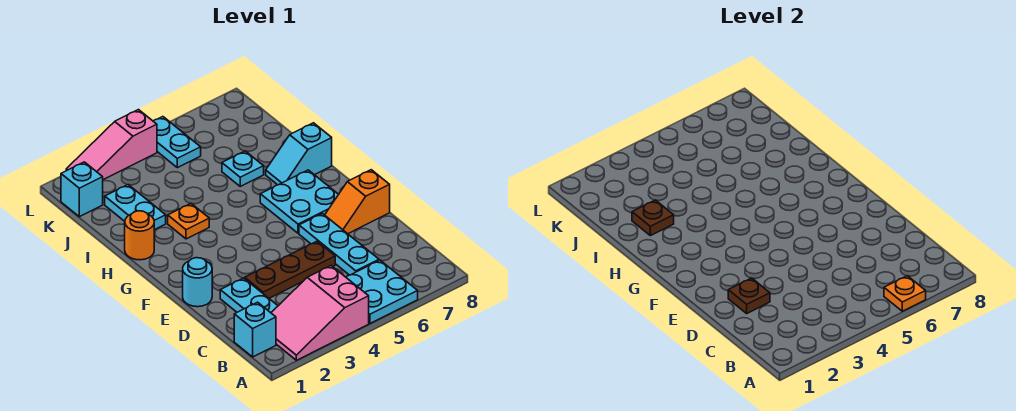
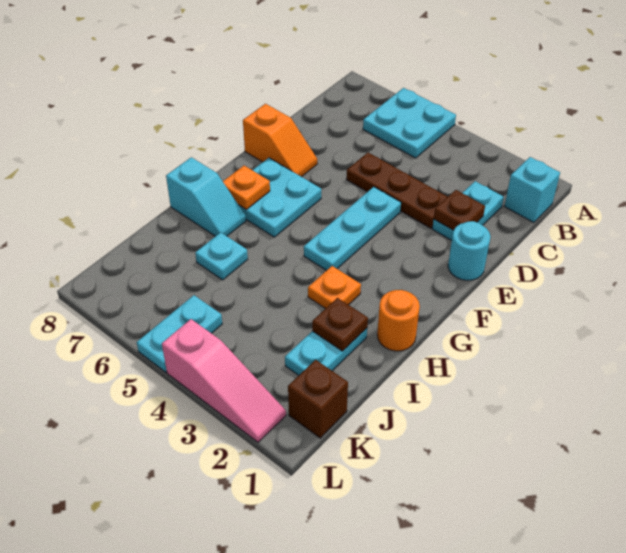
pink 2x3 slope [271,266,369,360] -> none
orange 1x1 plate [884,276,926,311] -> orange 1x1 plate moved to [223,166,270,209]
cyan 1x3 plate [299,213,379,275] -> cyan 1x3 plate moved to [304,187,401,271]
cyan 1x1 brick [61,162,103,217] -> brown 1x1 brick [288,360,348,438]

